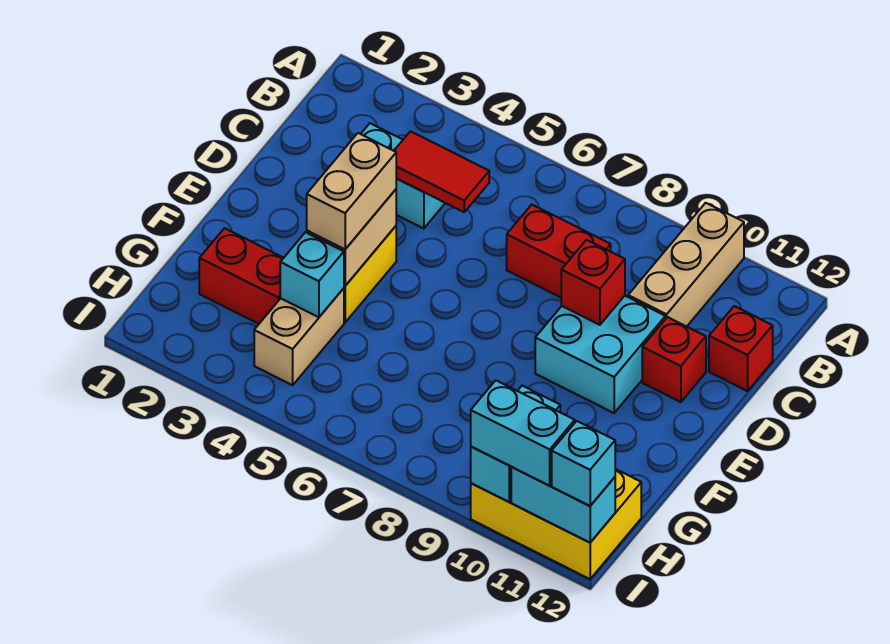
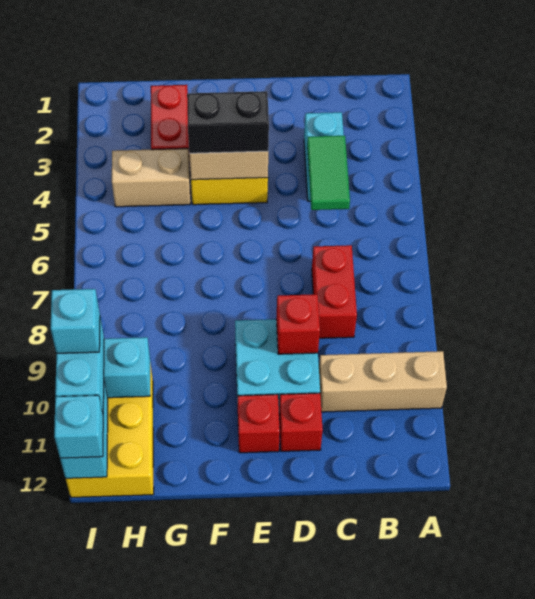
red 1x2 tile [394,131,489,212] -> green 1x2 tile [307,136,350,210]
red 1x1 brick [709,306,773,391] -> red 1x1 brick moved to [238,394,280,453]
tan 1x2 brick [307,133,396,249] -> black 1x2 brick [187,91,269,153]
cyan 1x1 brick [280,232,344,317] -> cyan 1x1 brick moved to [51,289,100,353]

